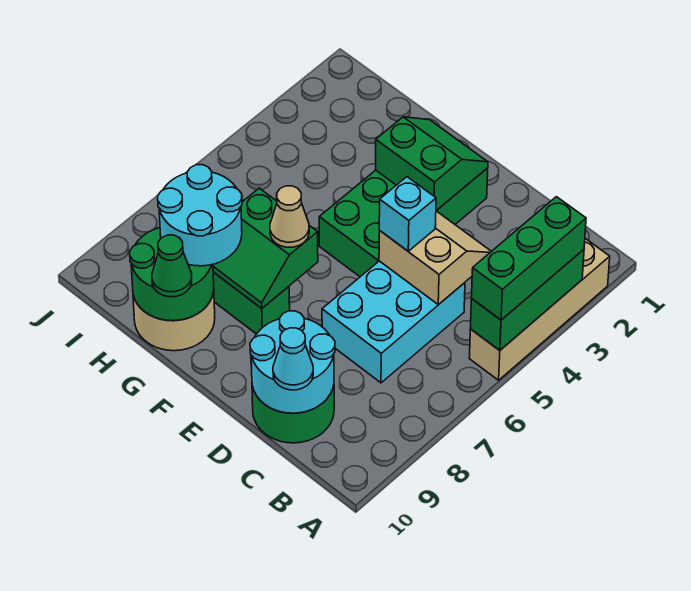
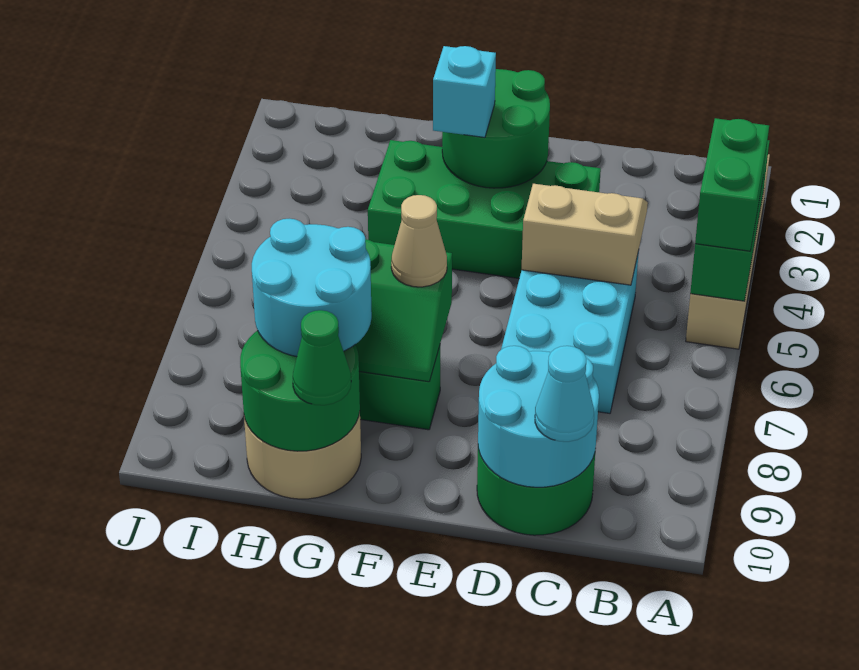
green 1x3 brick [472,197,586,320] -> green 1x2 brick [695,118,769,251]
cyan 1x1 brick [379,177,436,251] -> cyan 1x1 brick moved to [433,46,496,137]
green 2x4 brick [319,168,488,277] -> green 2x4 brick turned to [368,140,601,278]
green 2x2 slope [375,117,488,211] -> green 2x2 round brick [442,69,550,188]

